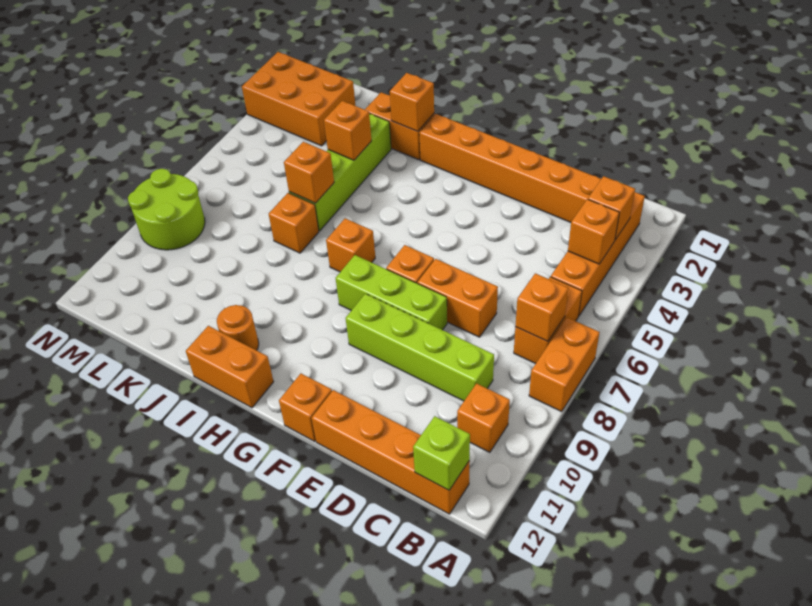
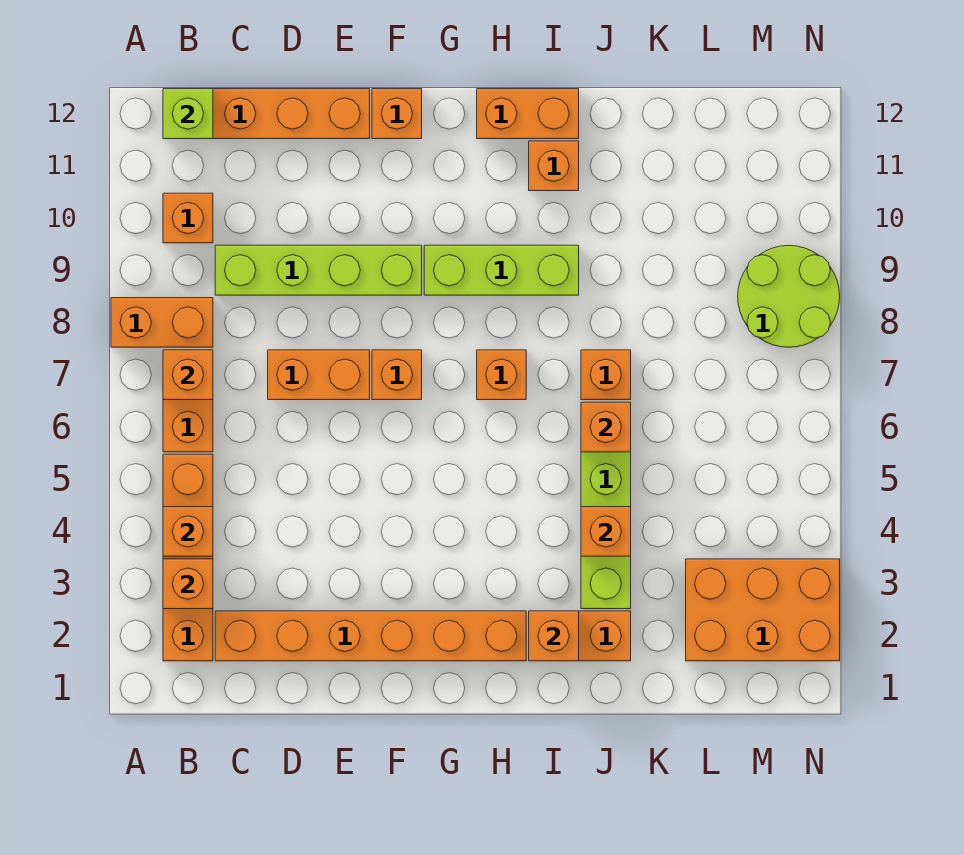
orange 1x2 brick [529,317,599,412] -> orange 1x2 brick turned to [111,298,213,347]
lime 1x3 brick [336,255,447,330] -> lime 1x3 brick moved to [424,245,579,295]
orange 1x1 round brick [217,305,259,350] -> orange 1x1 brick [529,141,579,191]

